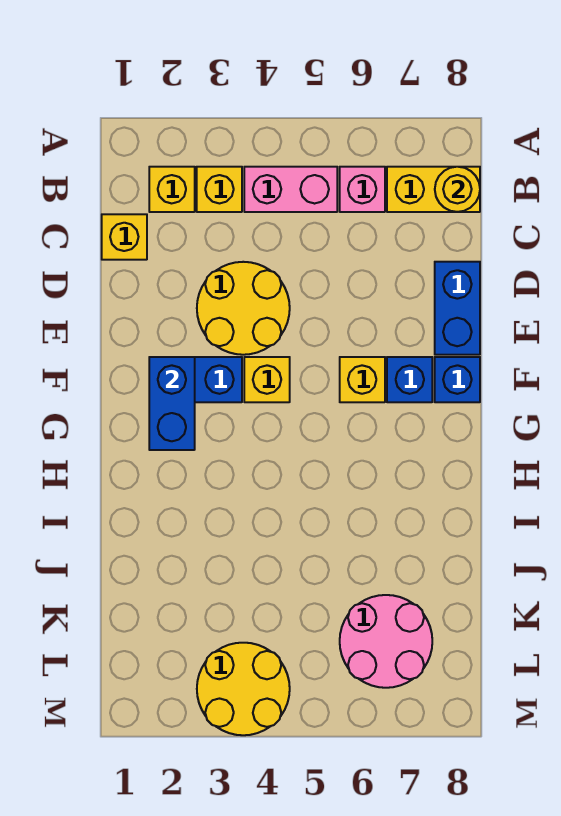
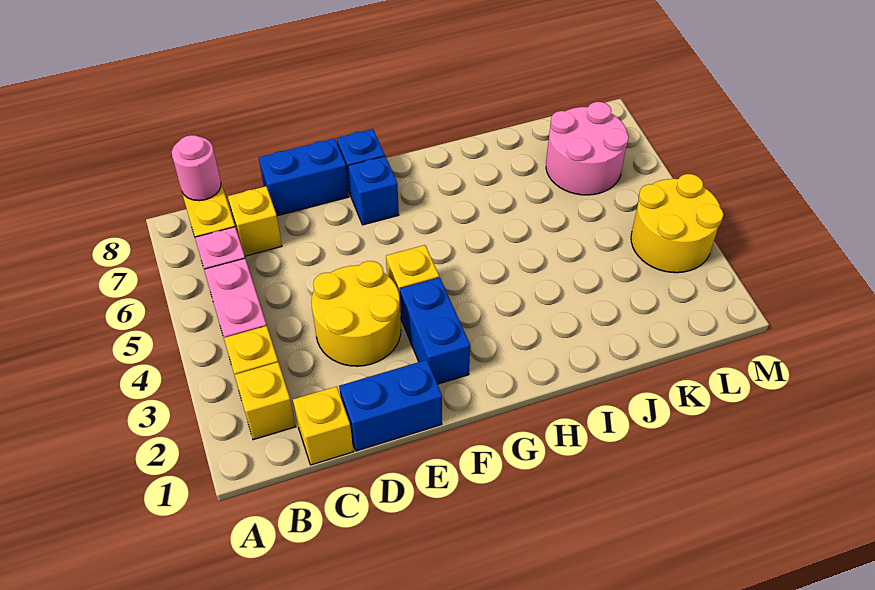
yellow 1x1 round brick [435,167,480,212] -> pink 1x1 round brick [172,135,221,201]
blue 1x2 brick [149,357,195,450] -> blue 1x2 brick moved to [339,360,442,451]
yellow 1x1 brick [340,357,385,402] -> yellow 1x1 brick moved to [228,186,282,256]

